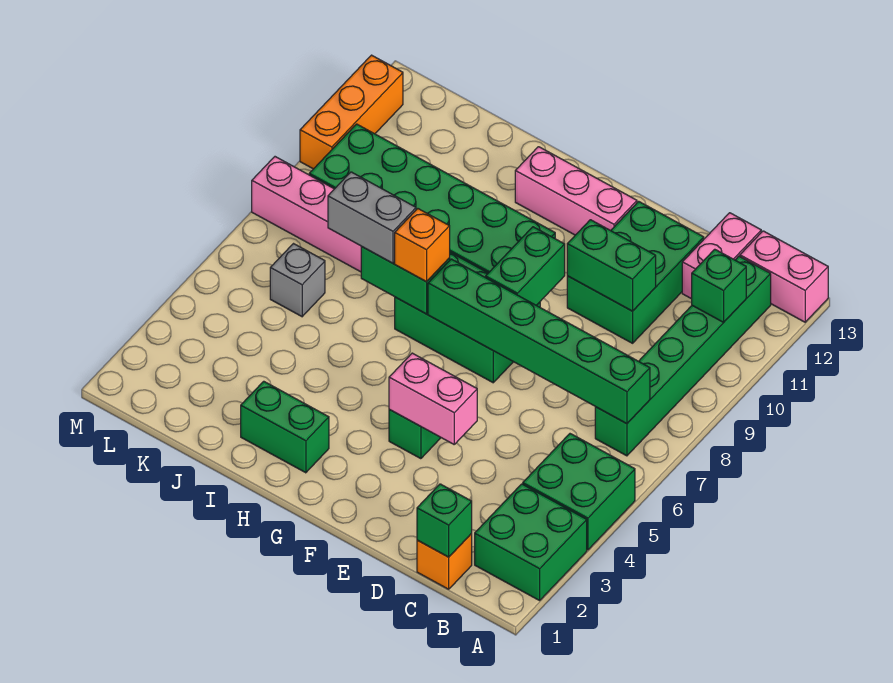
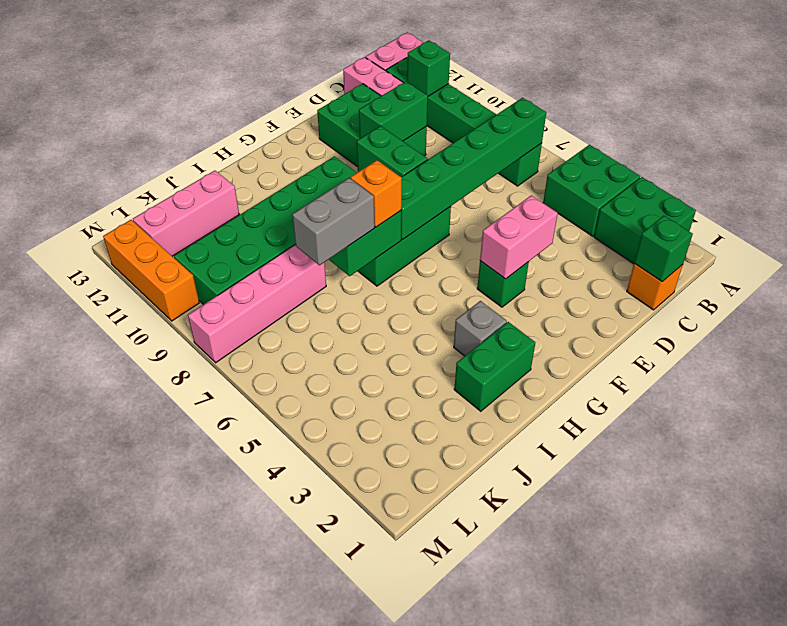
pink 1x3 brick [515,147,637,235] -> pink 1x3 brick moved to [133,171,239,256]
grey 1x1 brick [270,244,325,317] -> grey 1x1 brick moved to [454,301,507,356]

